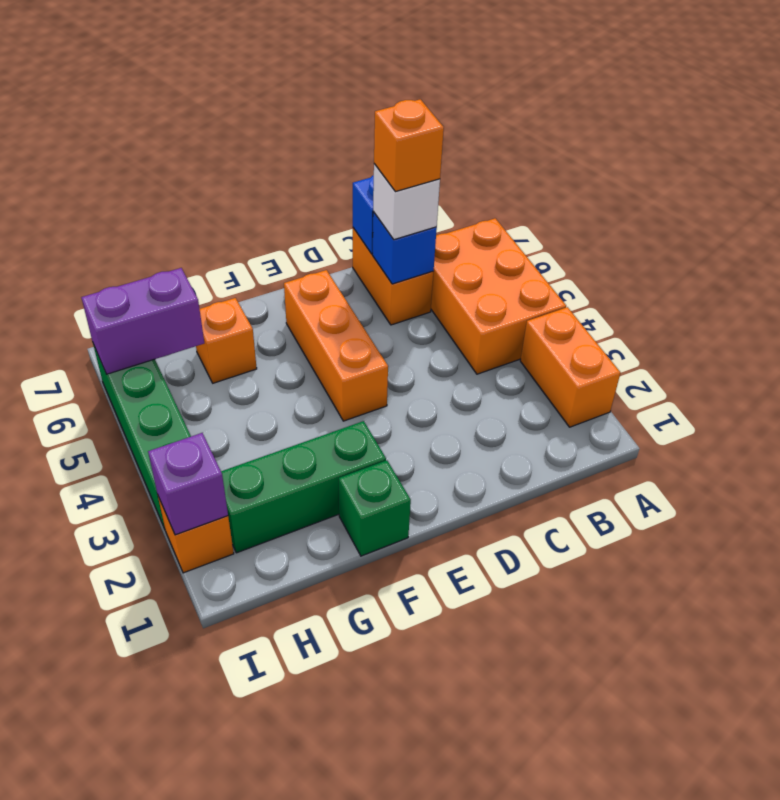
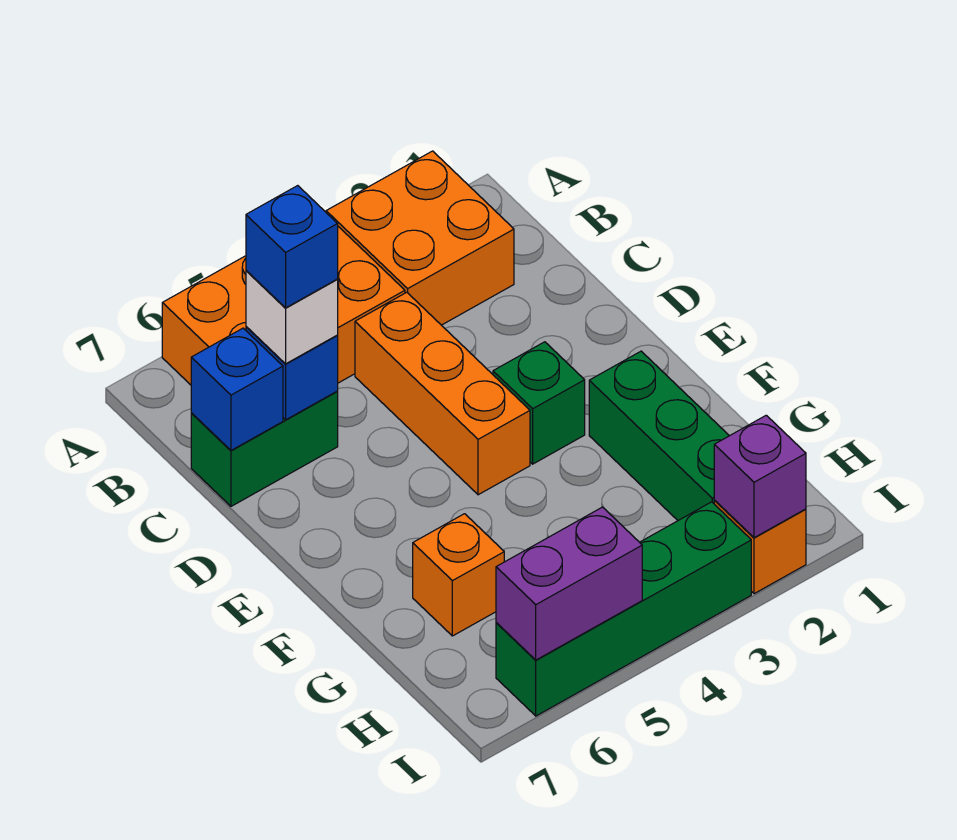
orange 1x2 brick [520,307,620,427] -> orange 2x2 brick [326,151,514,325]
orange 1x2 brick [353,228,433,325] -> green 1x2 brick [191,392,338,506]
orange 1x1 brick [374,99,444,192] -> blue 1x1 brick [246,186,338,308]
orange 1x3 brick [284,270,388,421] -> orange 1x3 brick turned to [355,292,530,495]
green 1x1 brick [339,460,411,556] -> green 1x1 brick moved to [493,342,585,464]
purple 1x2 brick [81,268,204,374] -> purple 1x2 brick turned to [496,507,642,660]

